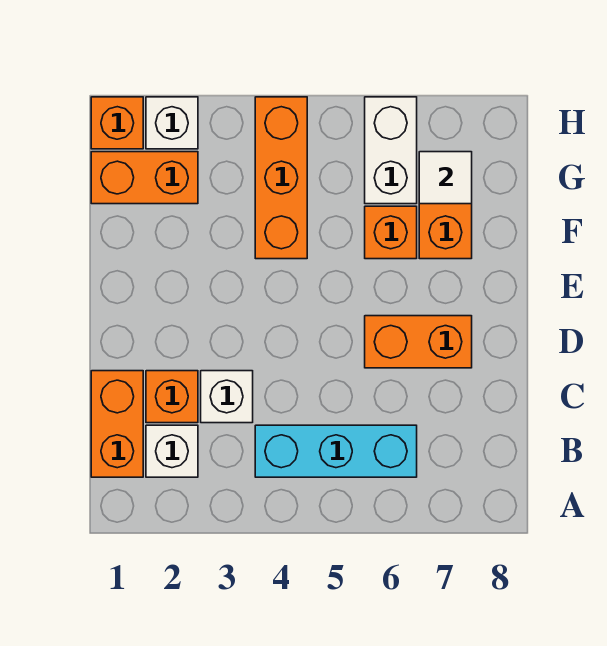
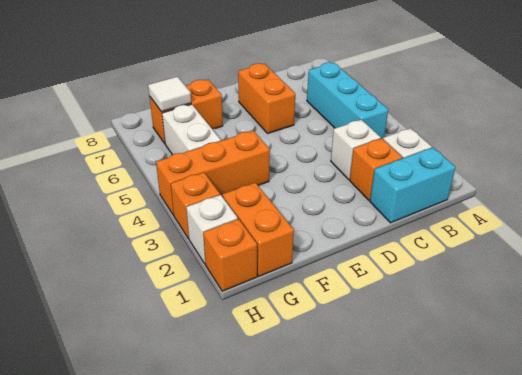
orange 1x2 brick [91,371,143,477] -> cyan 1x2 brick [370,147,456,223]
orange 1x1 brick [365,206,417,259] -> orange 1x1 brick moved to [171,172,220,239]
white 1x2 brick [365,97,417,204] -> white 1x2 brick turned to [162,104,221,155]

